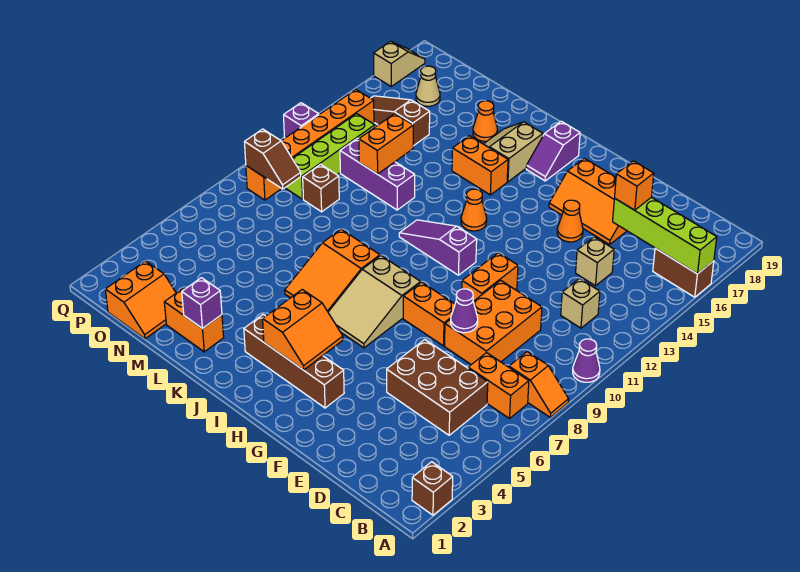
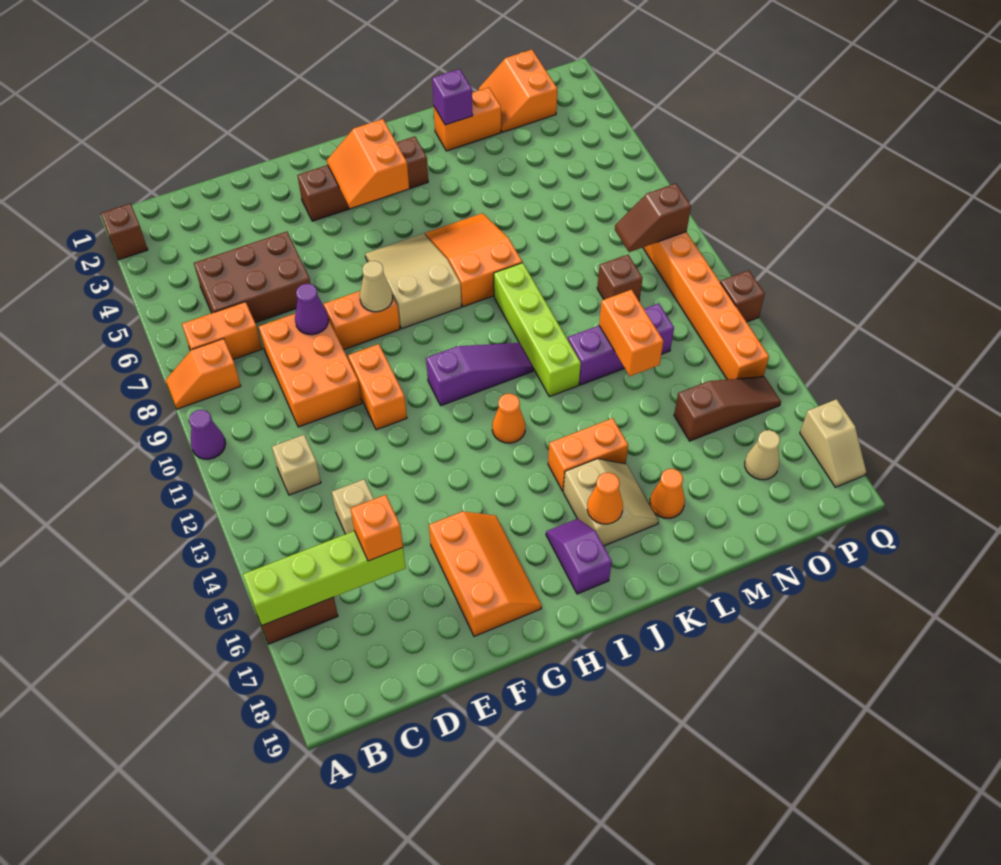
orange 2x3 slope [549,158,627,245] -> orange 2x3 slope turned to [429,511,542,636]
orange 1x1 cone [557,200,583,242] -> orange 1x1 cone moved to [587,472,623,524]
none -> tan 1x1 cone [360,261,393,312]
lime 1x4 brick [285,114,375,199] -> lime 1x4 brick moved to [494,263,581,397]
purple 1x1 brick [284,103,319,138] -> brown 1x1 brick [720,270,765,322]

